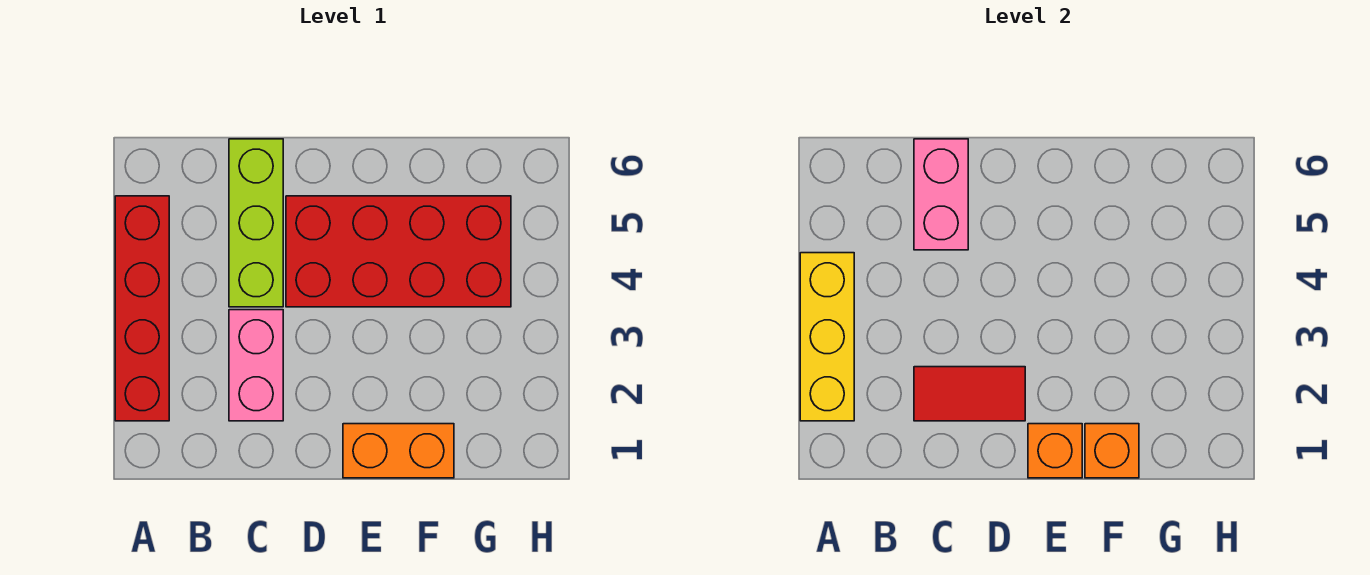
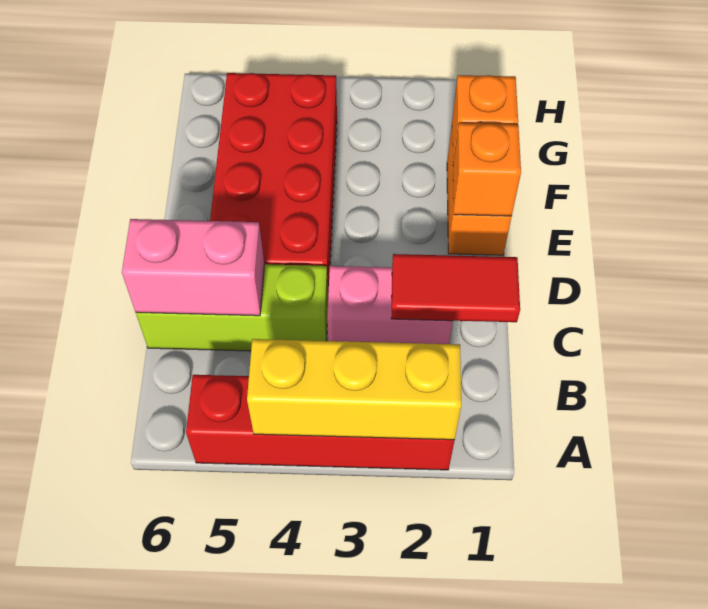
red 1x2 tile [914,367,1025,421] -> red 1x2 tile turned to [391,254,520,322]

